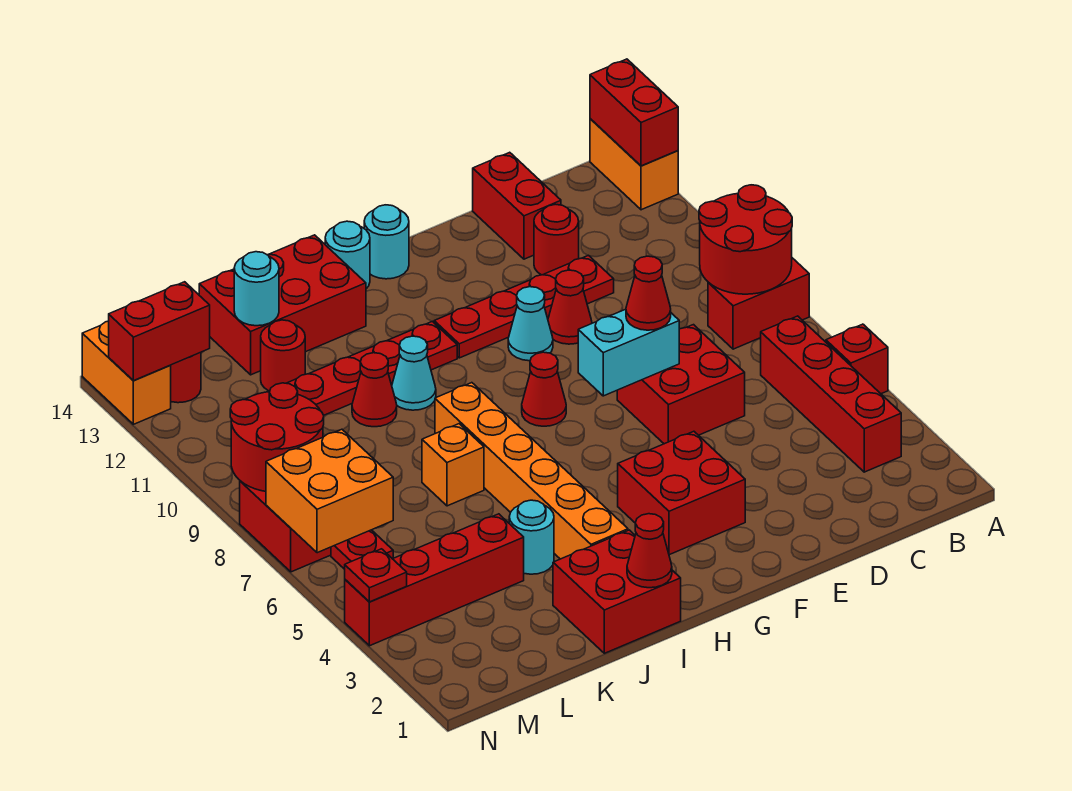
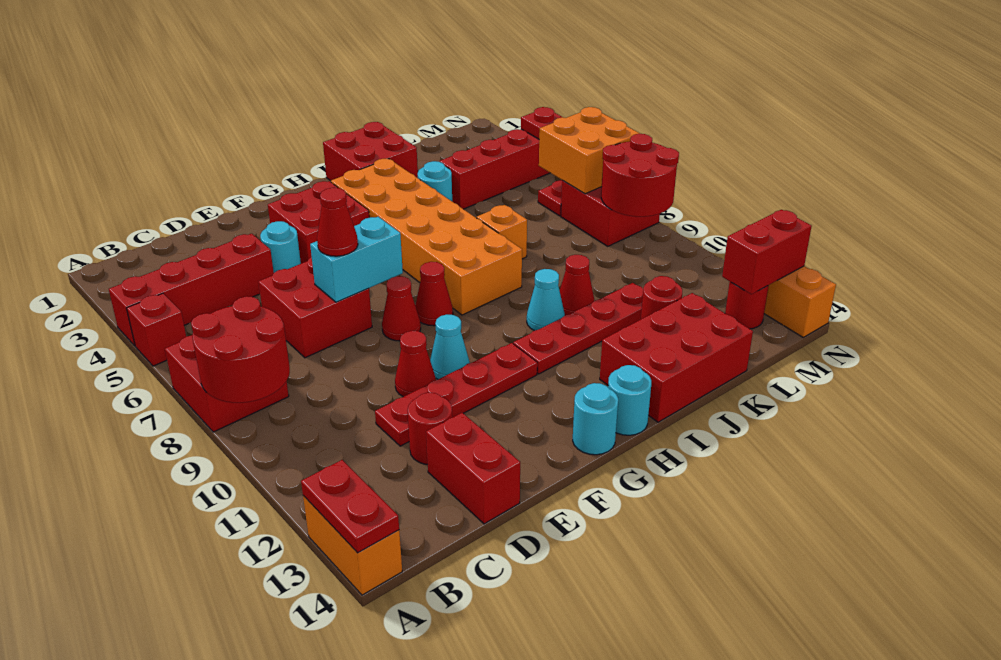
red 1x2 brick [708,258,809,349] -> red 2x2 brick [165,335,289,432]
red 1x2 brick [590,59,678,166] -> red 1x2 plate [301,460,399,553]
red 1x4 brick [761,316,901,472] -> red 1x4 brick turned to [109,234,274,346]
red 1x1 cone [627,514,672,588] -> red 1x1 cone moved to [382,276,421,341]
orange 1x6 brick [435,383,628,559] -> orange 2x6 brick [331,159,522,315]
cyan 1x1 round brick [234,252,279,326] -> cyan 1x1 round brick moved to [260,221,301,273]

